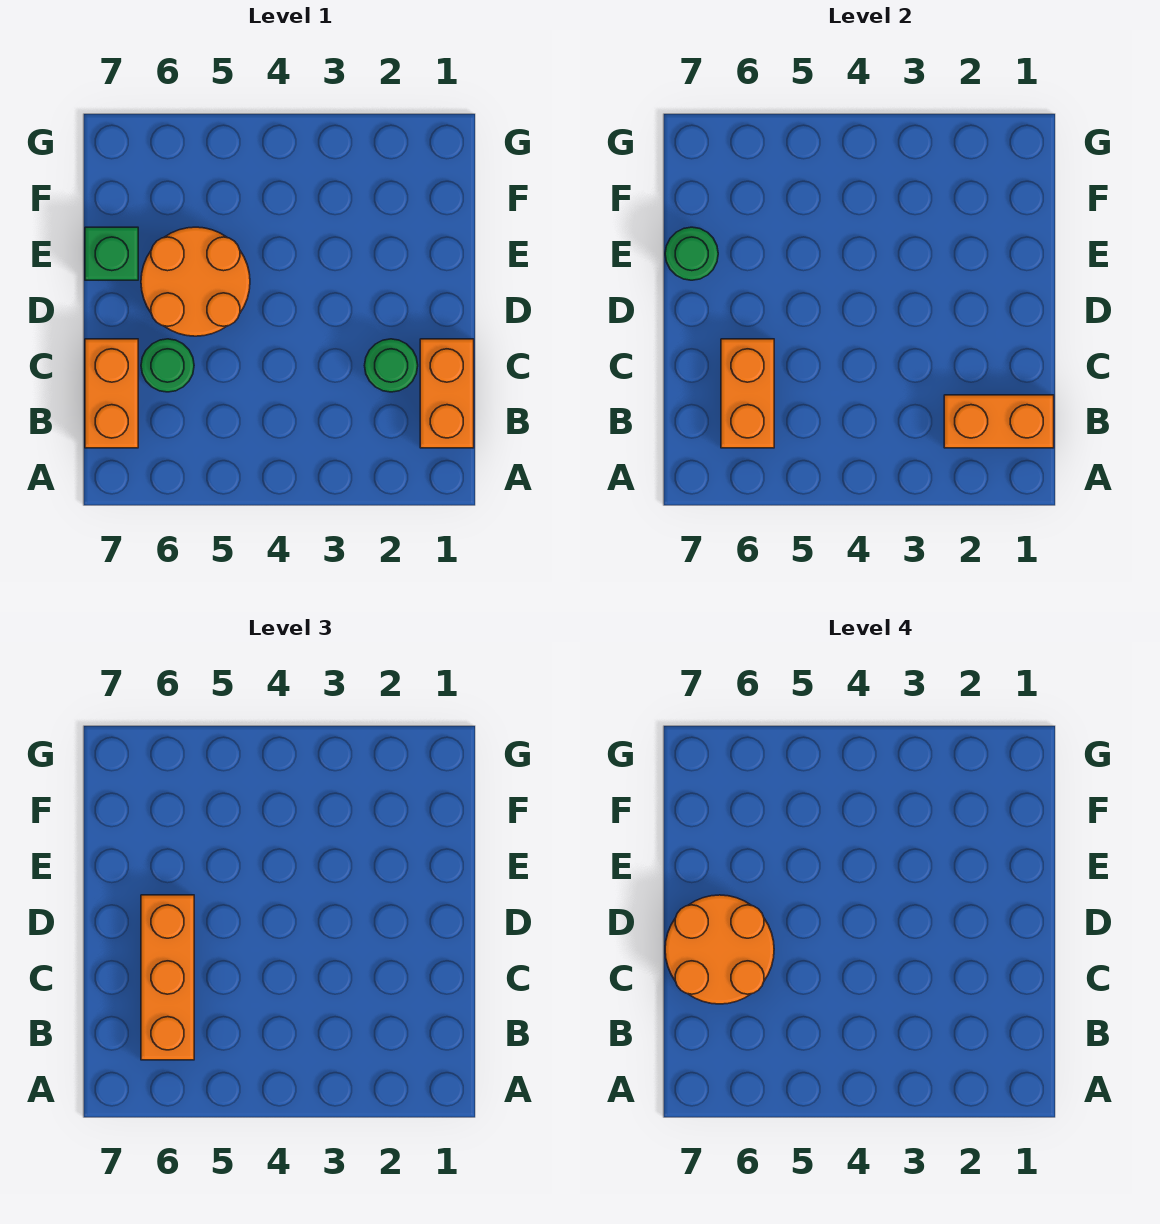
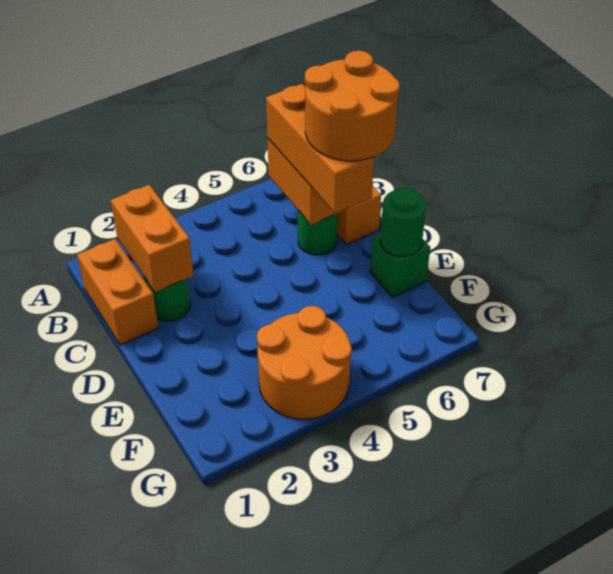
orange 1x2 brick [944,395,1054,448] -> orange 1x2 brick turned to [111,185,194,292]
orange 2x2 round brick [141,227,250,336] -> orange 2x2 round brick moved to [257,306,352,419]

